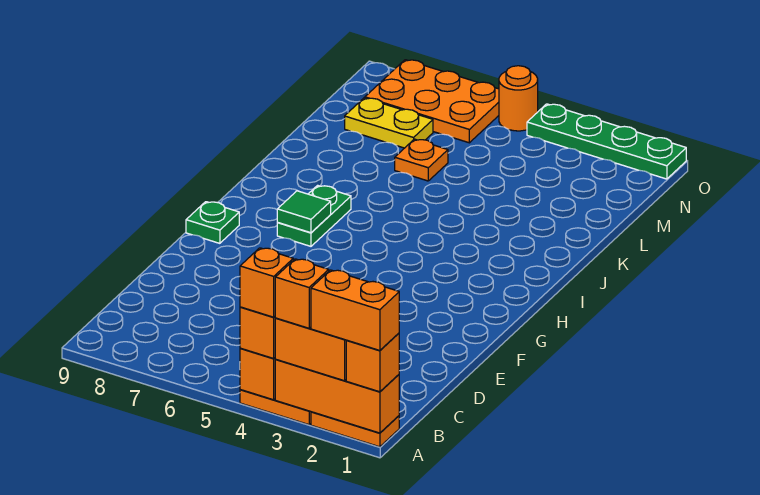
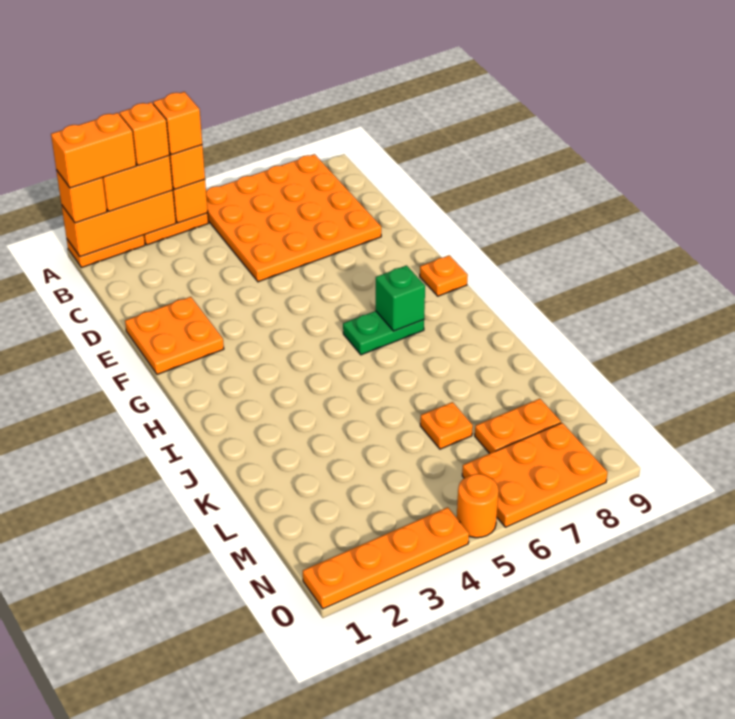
none -> orange 4x4 plate [206,154,381,282]
none -> orange 2x2 plate [125,297,224,374]
green 1x1 plate [186,202,239,243] -> orange 1x1 plate [420,255,468,296]
green 1x2 plate [277,185,351,246] -> green 1x2 plate turned to [343,311,424,355]
green 1x1 tile [277,191,331,233] -> green 1x1 brick [376,266,425,331]
yellow 1x2 plate [345,98,433,148] -> orange 1x2 plate [475,399,561,453]
green 1x4 plate [527,104,686,179] -> orange 1x4 plate [303,507,469,609]

